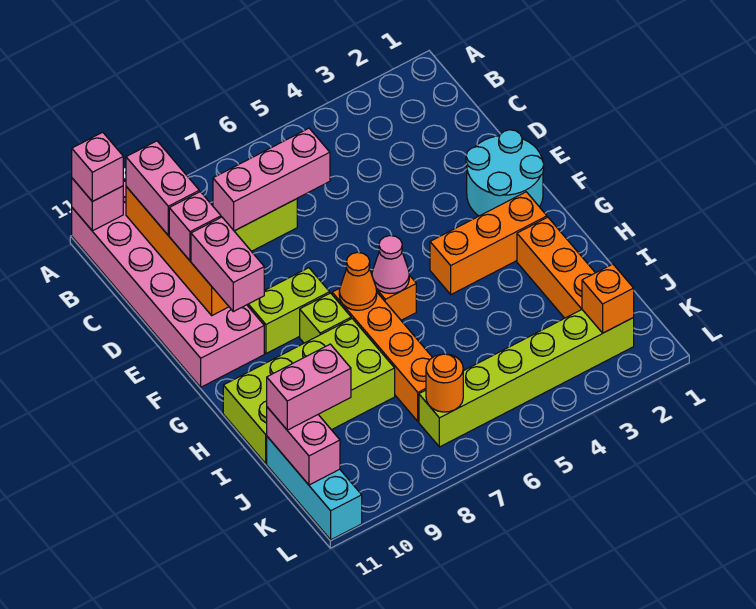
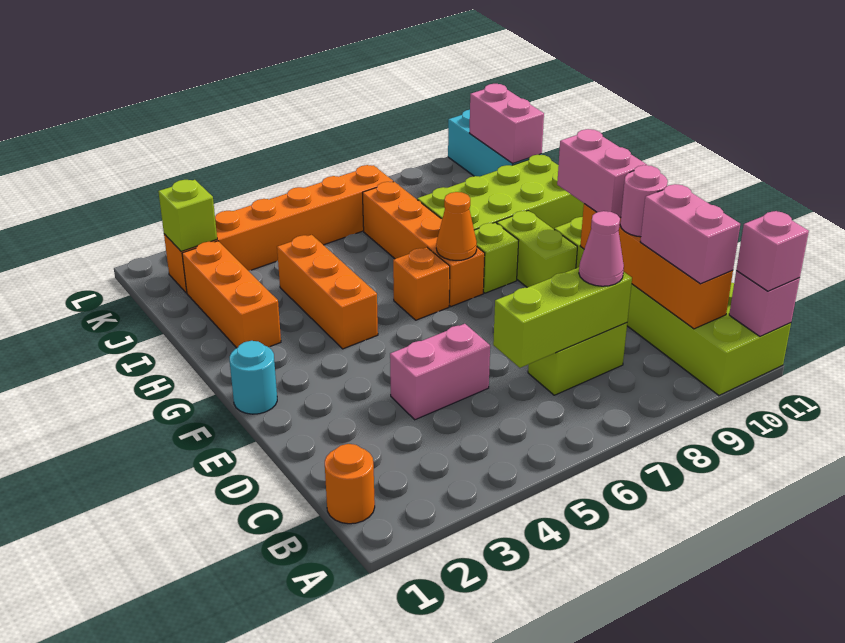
pink 2x6 brick [72,179,264,387] -> lime 2x6 brick [554,217,791,395]
pink 1x3 brick [213,128,330,231] -> lime 1x3 brick [493,267,632,368]
pink 1x1 brick [169,192,221,261] -> pink 1x1 round brick [620,165,668,237]
cyan 2x2 round brick [466,130,544,216] -> cyan 1x1 round brick [230,341,277,414]
lime 1x2 brick [247,268,330,354] -> lime 1x2 brick turned to [497,211,577,287]
orange 1x3 brick [430,192,547,294] -> orange 1x3 brick turned to [277,235,378,349]
pink 1x1 cone [372,236,409,293] -> pink 1x1 cone moved to [579,211,624,286]
pink 1x2 brick [267,344,351,430] -> pink 1x2 brick moved to [390,324,490,420]
lime 1x6 brick [419,310,634,447] -> orange 1x6 brick [164,165,393,293]
orange 1x1 brick [582,264,634,333] -> lime 1x1 brick [158,180,217,251]
orange 1x1 round brick [426,354,463,412] -> orange 1x1 round brick moved to [325,444,375,524]

